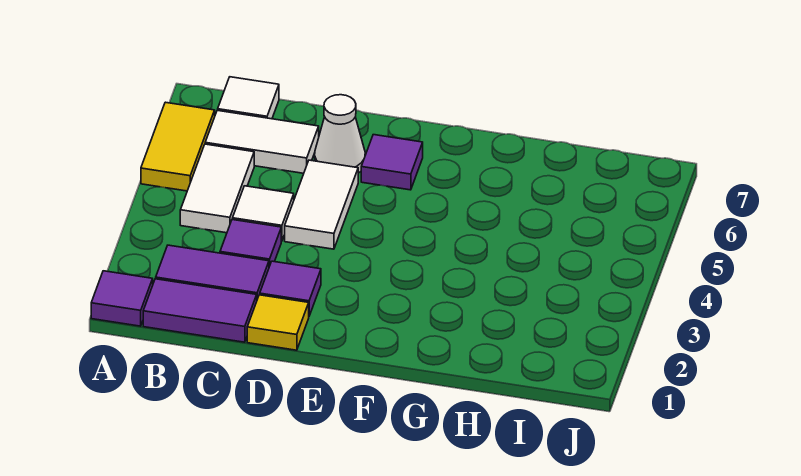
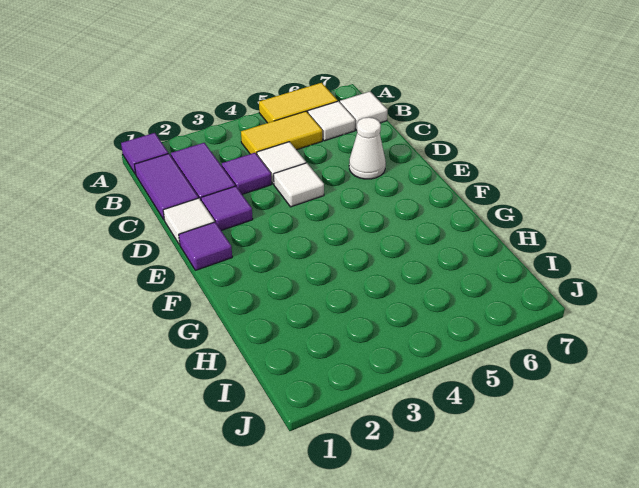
white 1x2 tile [180,144,254,233] -> yellow 1x2 tile [241,111,322,154]
white 1x2 tile [205,110,319,173] -> white 1x1 tile [308,101,355,141]
yellow 1x1 tile [247,295,309,350] -> white 1x1 tile [163,198,215,245]
white 1x2 tile [285,160,358,249] -> white 1x1 tile [274,163,324,207]
purple 1x1 tile [361,135,423,190] -> purple 1x1 tile moved to [179,222,232,270]

